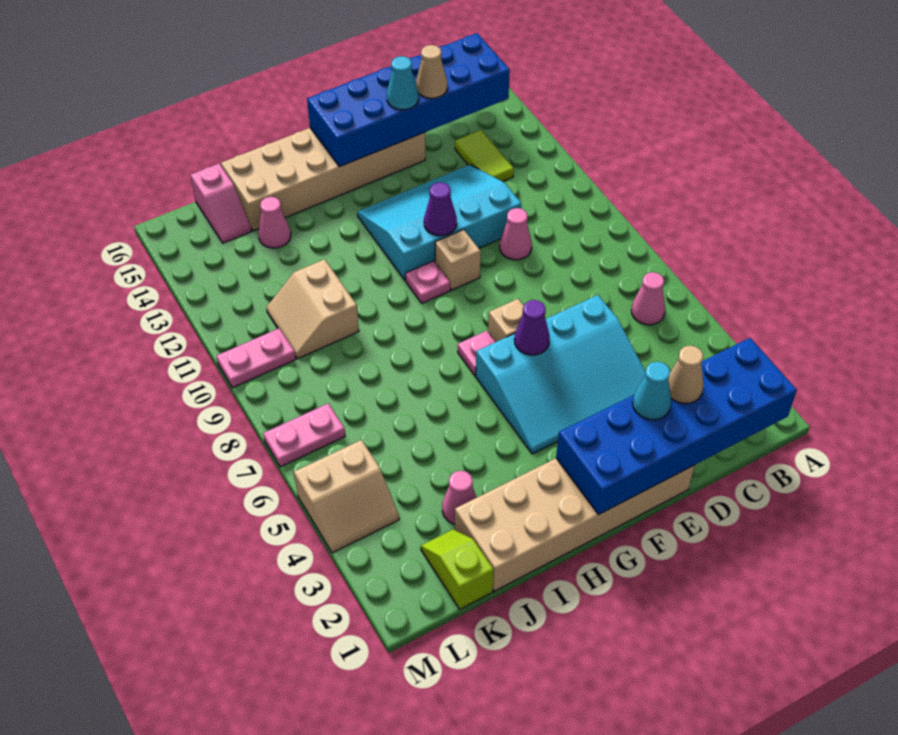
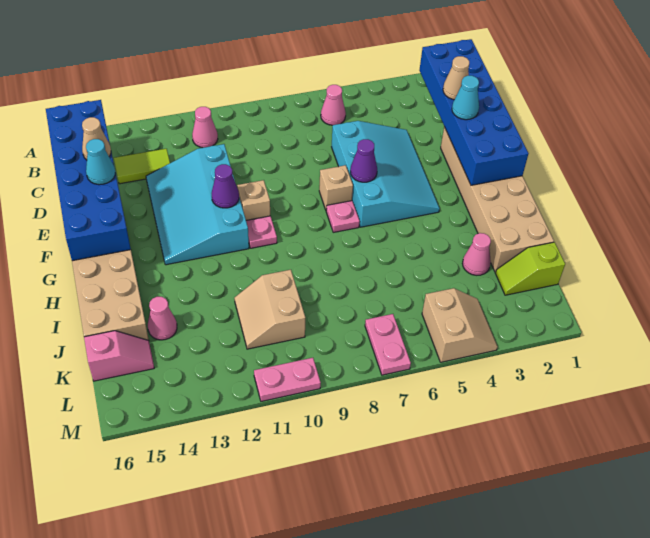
pink 1x1 cone [500,208,532,260] -> pink 1x1 cone moved to [192,107,218,148]
tan 2x2 slope [266,259,359,359] -> tan 2x2 slope turned to [234,270,305,349]
pink 1x2 plate [216,328,296,388] -> pink 1x2 plate turned to [254,358,321,401]

